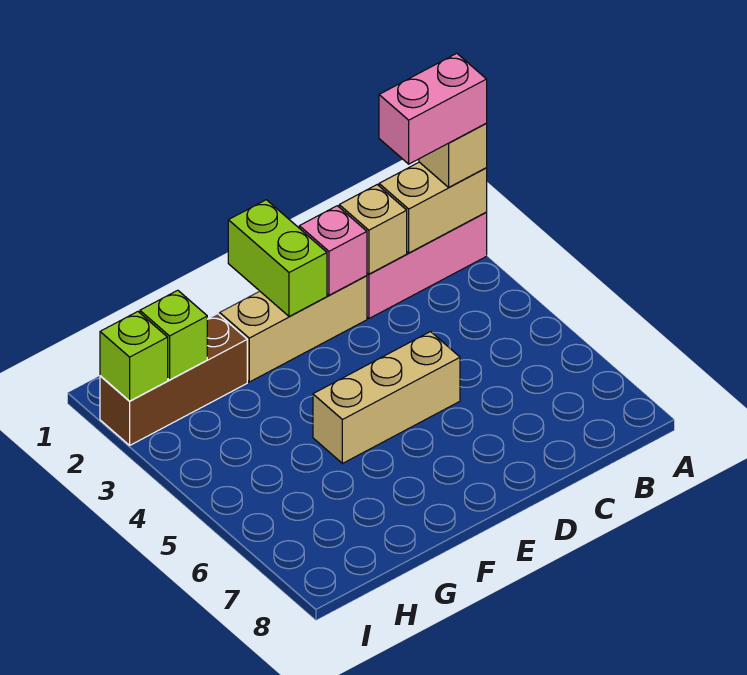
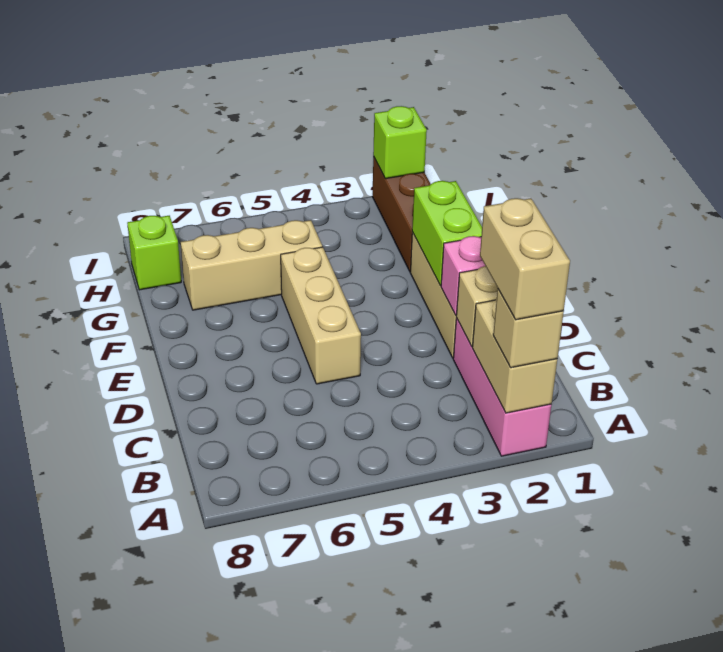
pink 1x2 brick [379,53,487,164] -> tan 1x2 brick [480,198,570,320]
lime 1x2 brick [228,200,327,316] -> lime 1x2 brick turned to [412,181,482,286]
none -> tan 1x3 brick [181,220,322,310]
lime 1x1 brick [140,290,207,380] -> lime 1x1 brick moved to [127,216,181,290]

